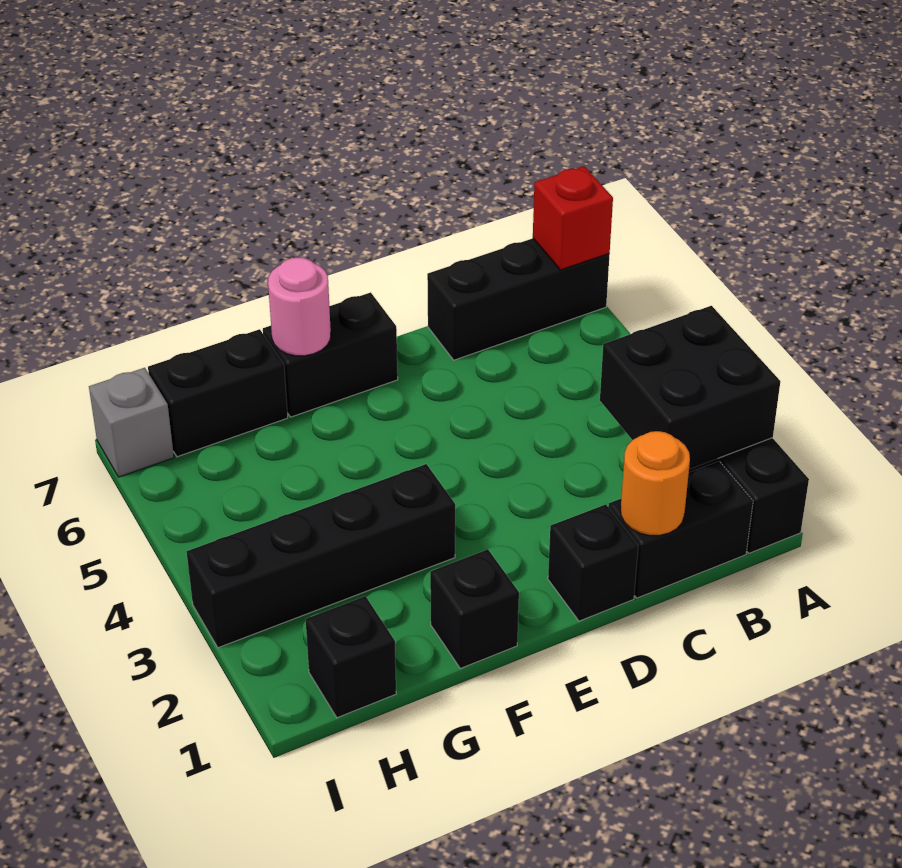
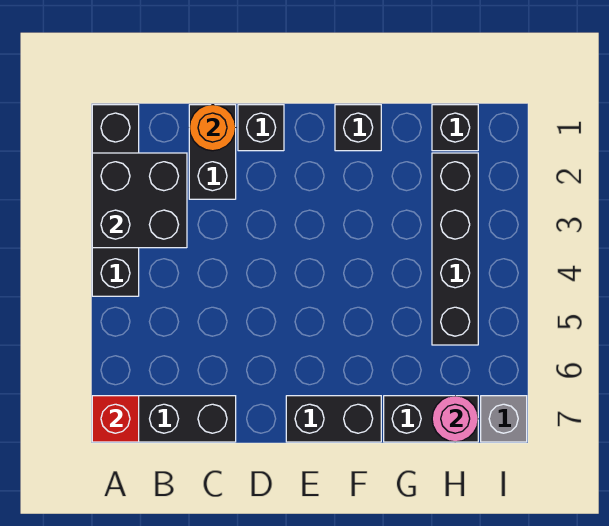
black 1x2 brick [608,461,753,598] -> black 1x2 brick turned to [189,105,236,199]
black 1x4 brick [187,464,455,648] -> black 1x4 brick turned to [432,153,478,345]
pink 1x1 round brick [268,258,331,356] -> pink 1x1 round brick moved to [432,396,478,442]

